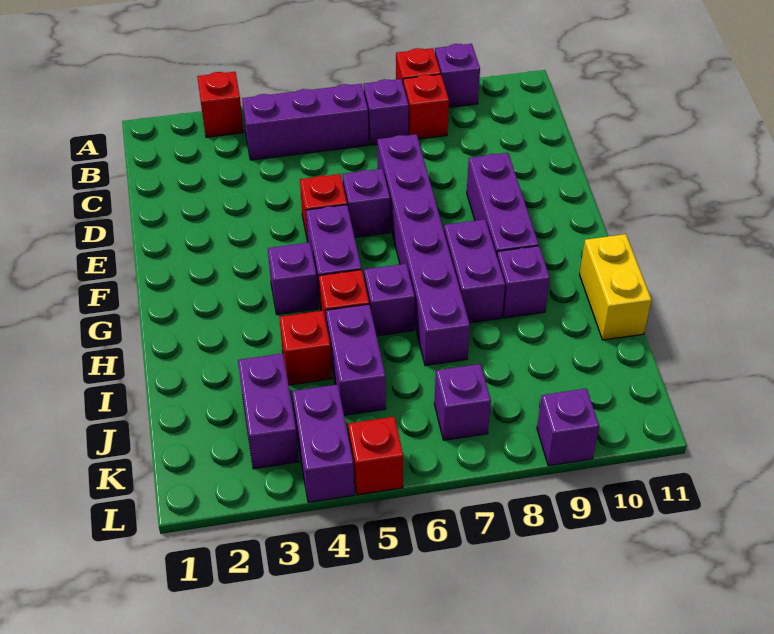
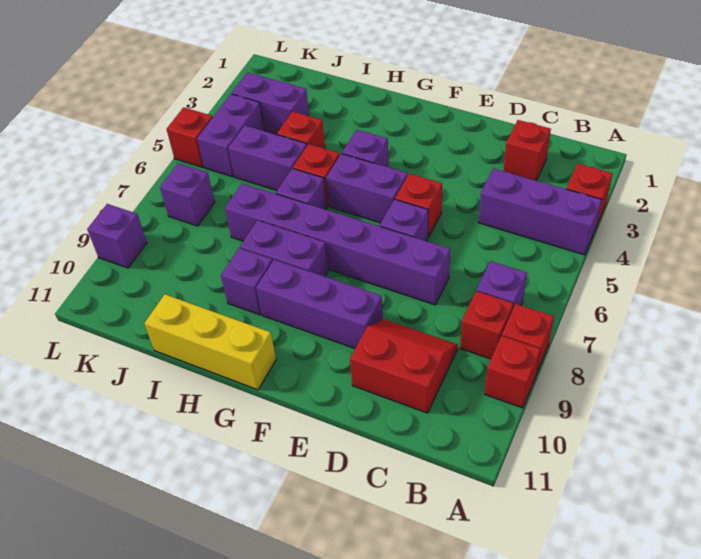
purple 1x1 brick [435,44,480,107] -> red 1x1 brick [485,336,540,408]
purple 1x3 brick [242,84,369,160] -> purple 1x3 brick turned to [478,169,602,255]
none -> red 1x1 brick [503,120,551,181]
none -> red 2x2 slope [350,320,458,413]
yellow 1x2 brick [579,234,652,340] -> yellow 1x3 brick [144,294,276,390]
purple 1x2 brick [292,384,354,502] -> purple 1x2 brick turned to [197,94,264,177]

